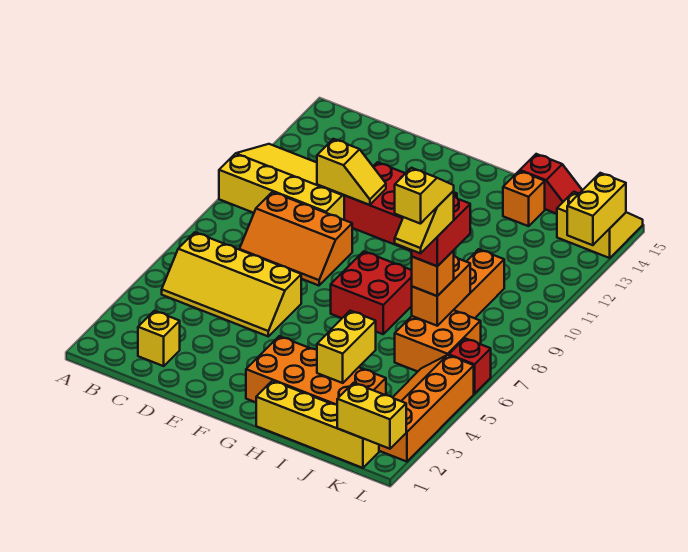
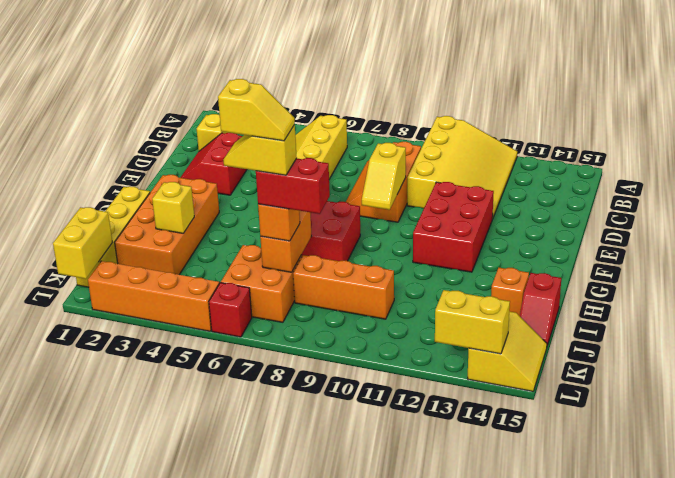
none -> red 2x2 slope [180,133,247,195]
yellow 1x2 slope [317,139,386,205] -> yellow 1x2 slope moved to [362,143,406,210]
yellow 1x2 brick [317,311,376,383] -> yellow 1x1 brick [152,182,194,233]
orange 1x2 brick [412,256,470,326] -> orange 1x2 brick turned to [260,211,312,272]

